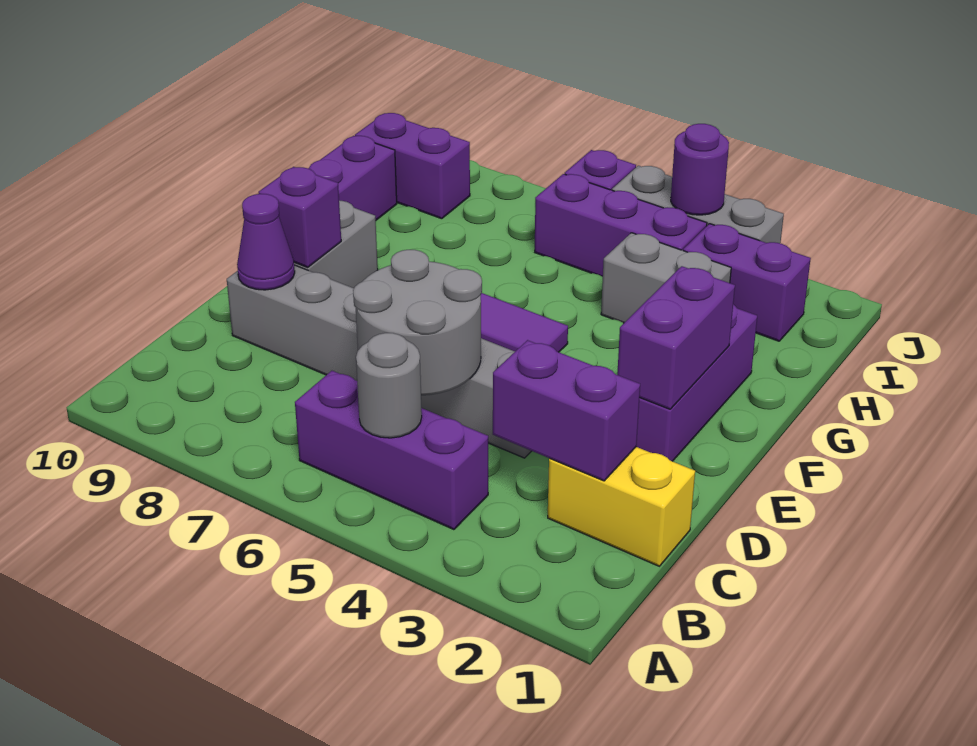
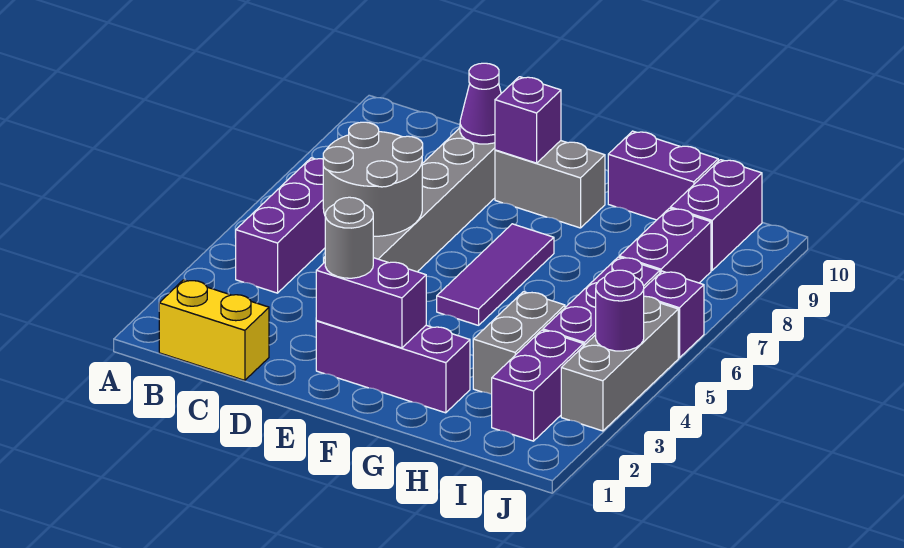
grey 1x1 round brick [356,333,422,438] -> grey 1x1 round brick moved to [325,197,373,278]
yellow 1x2 brick [548,447,695,566] -> yellow 1x2 brick turned to [159,280,269,380]
purple 1x2 brick [493,340,640,481] -> purple 1x2 brick moved to [619,208,711,283]

